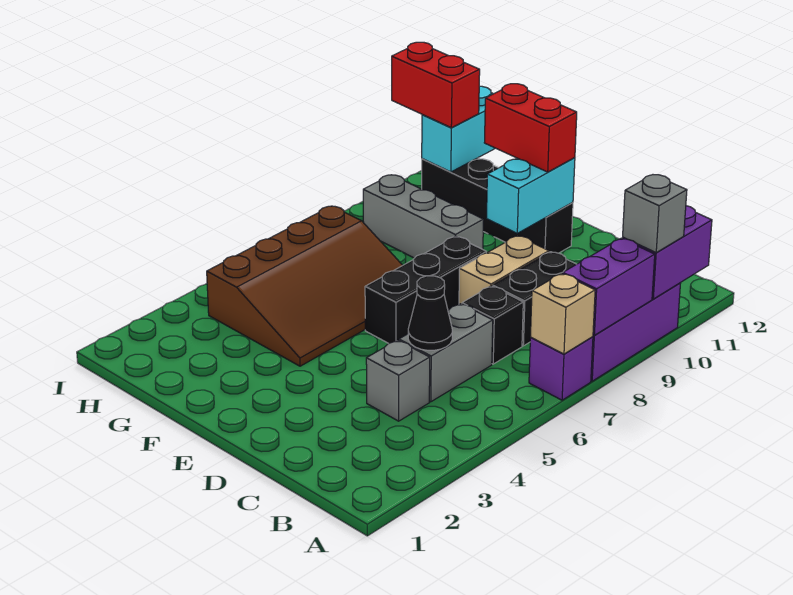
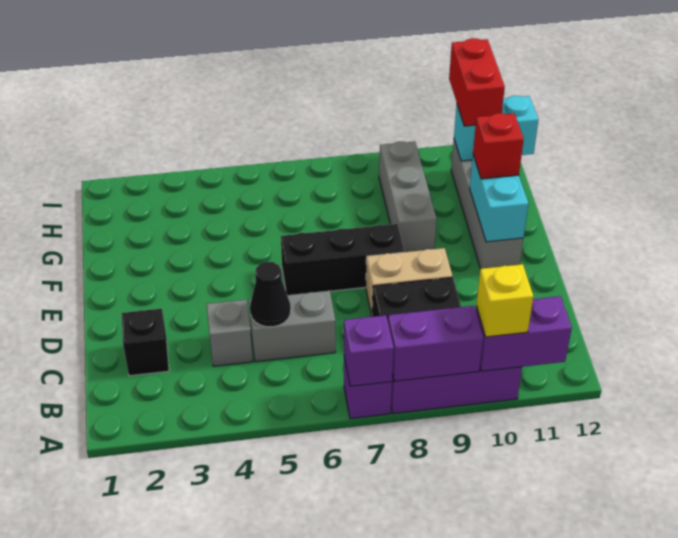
tan 1x1 brick [530,273,595,354] -> purple 1x1 brick [344,315,394,386]
grey 1x1 brick [623,175,687,252] -> yellow 1x1 brick [476,264,533,337]
black 1x1 brick [462,286,523,364] -> black 1x1 brick moved to [122,309,169,376]
cyan 1x2 brick [486,158,575,233] -> cyan 1x2 brick turned to [470,155,529,242]
black 1x4 brick [422,158,573,253] -> grey 1x4 brick [451,140,523,269]
red 1x2 brick [484,84,577,172] -> red 1x1 brick [473,113,524,179]
brown 3x4 slope [207,206,403,366] -> none

